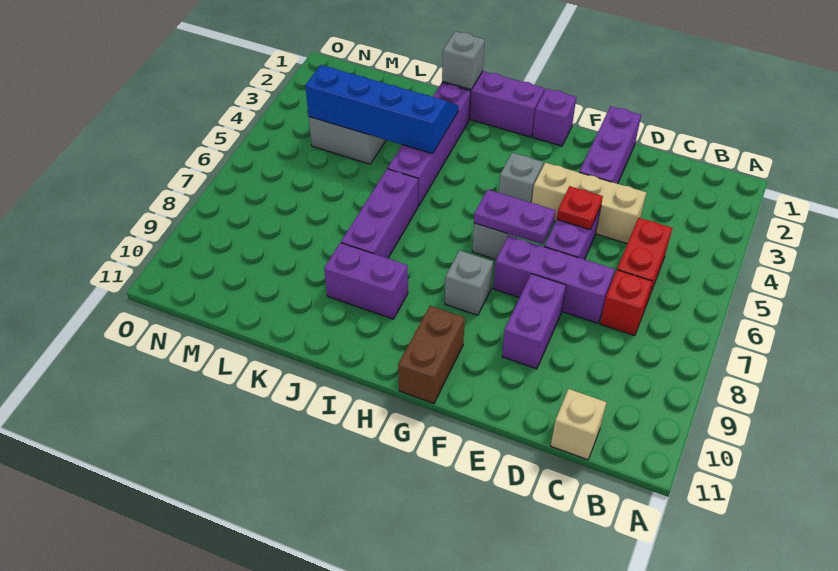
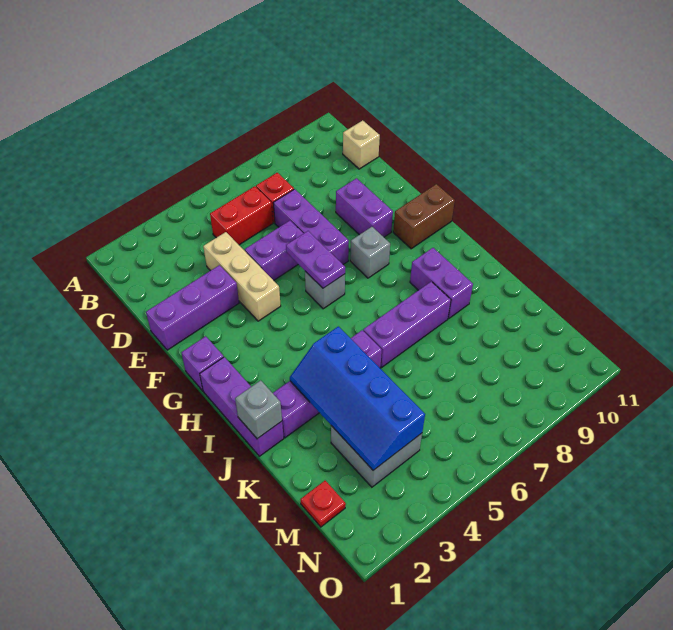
red 1x1 plate [557,186,603,230] -> red 1x1 plate moved to [301,481,346,527]
purple 1x2 brick [502,274,566,369] -> purple 1x2 brick turned to [336,178,393,237]
grey 1x1 brick [499,153,543,203] -> none

